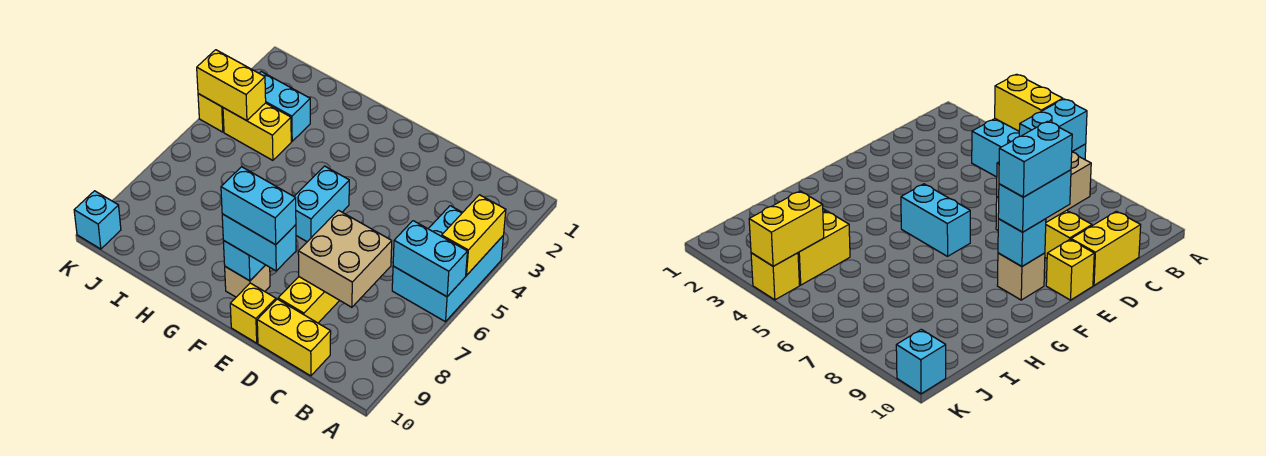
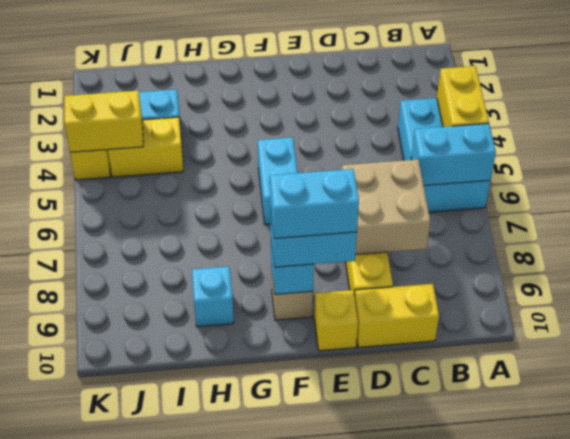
cyan 1x1 brick [74,191,121,249] -> cyan 1x1 brick moved to [192,267,234,327]

